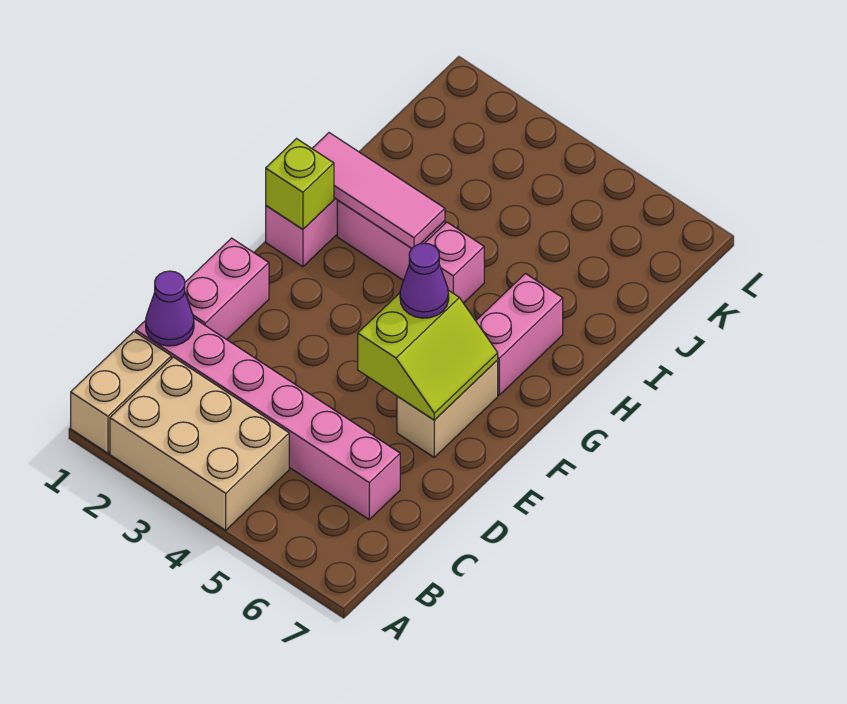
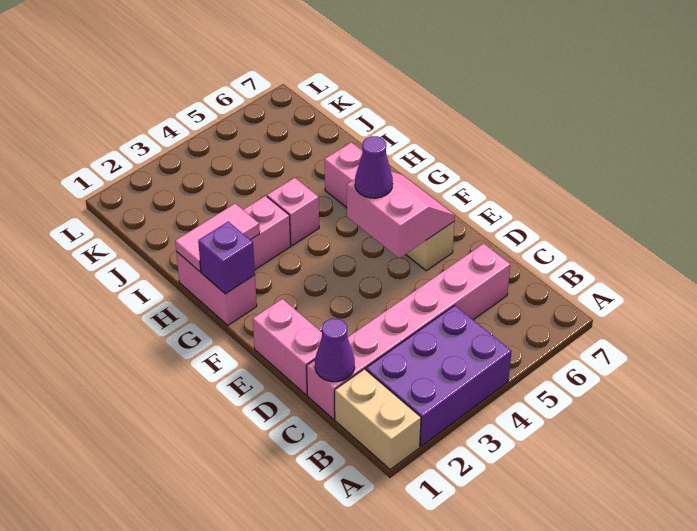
tan 2x3 brick [110,357,289,530] -> purple 2x3 brick [366,305,512,447]
lime 2x2 slope [358,290,498,420] -> pink 2x2 slope [347,171,455,258]
lime 1x1 brick [266,139,334,229] -> purple 1x1 brick [198,222,255,294]
pink 1x3 tile [312,133,445,249] -> pink 1x2 tile [175,204,260,271]

